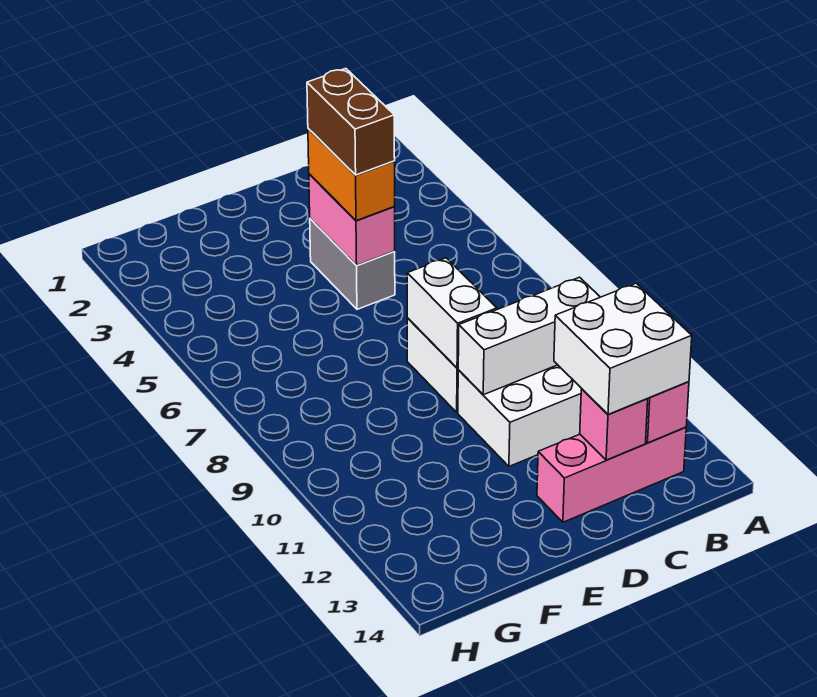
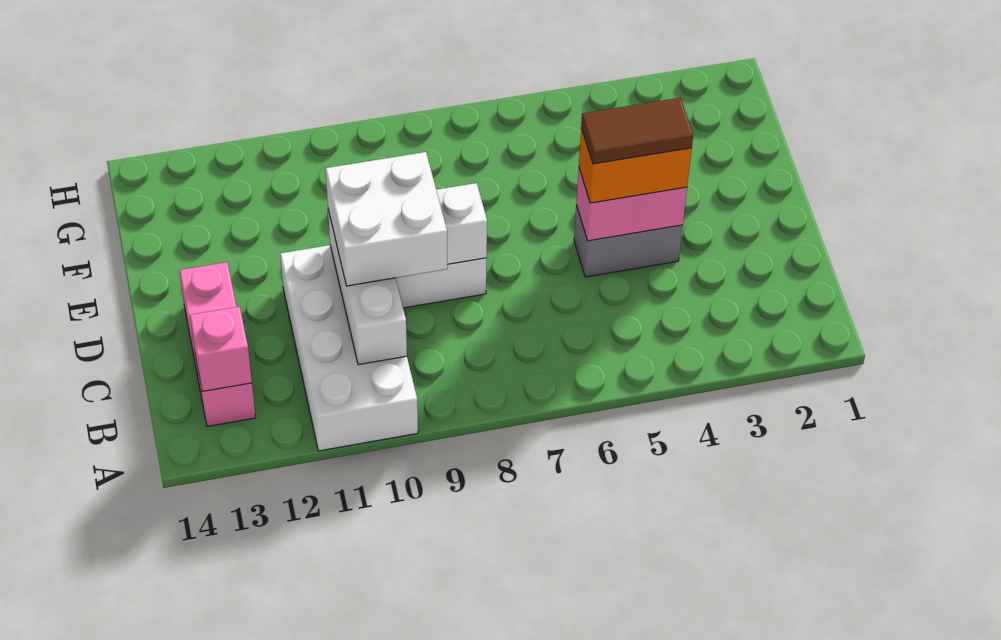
white 2x2 brick [554,283,692,414] -> white 2x2 brick moved to [326,152,448,286]
pink 1x1 brick [580,389,648,460] -> none
brown 1x2 brick [307,68,395,175] -> brown 1x2 tile [581,98,693,164]

